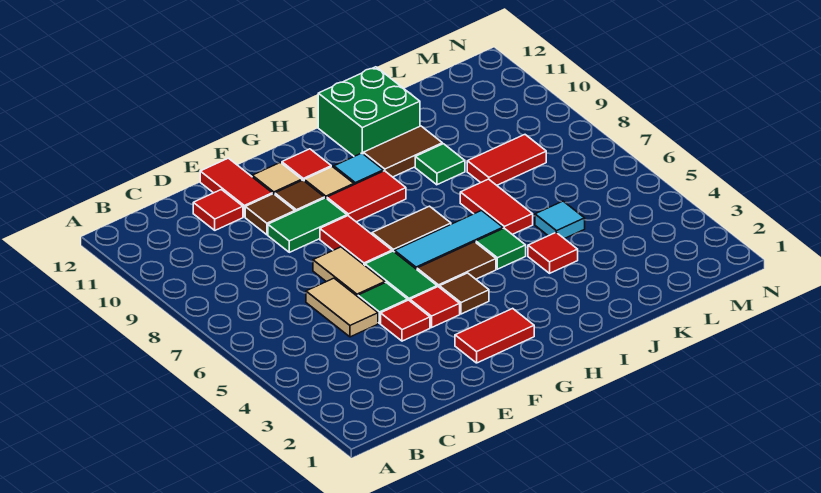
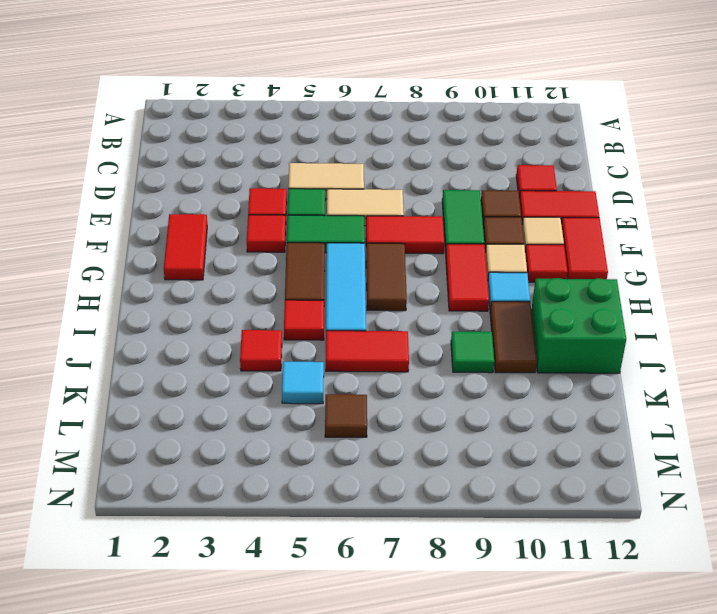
brown 1x1 tile [440,273,489,314] -> brown 1x1 tile moved to [325,394,367,437]
green 1x1 tile [476,228,526,269] -> red 1x1 tile [284,300,324,340]
red 1x2 tile [467,135,546,185] -> red 1x2 tile moved to [561,218,608,279]

